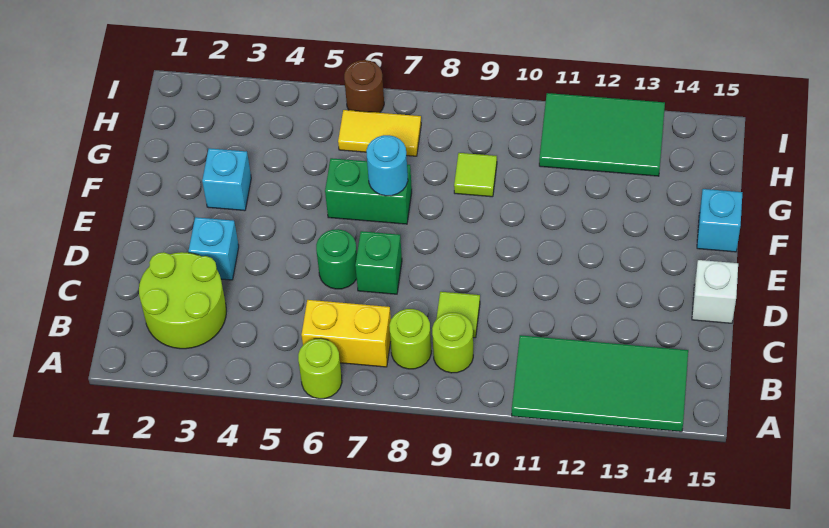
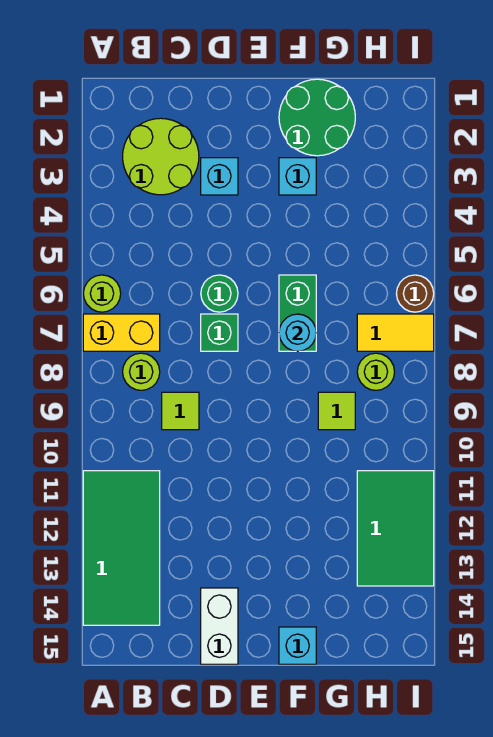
yellow 1x2 brick [301,300,391,367] -> yellow 1x2 brick turned to [83,314,160,351]
lime 1x1 round brick [432,313,473,373] -> lime 1x1 round brick moved to [357,353,395,390]
white 1x1 brick [692,260,738,323] -> white 1x2 brick [201,588,238,664]
none -> green 2x2 round brick [279,79,355,156]
yellow 1x2 tile [338,110,421,156] -> yellow 1x2 tile turned to [357,314,434,351]

